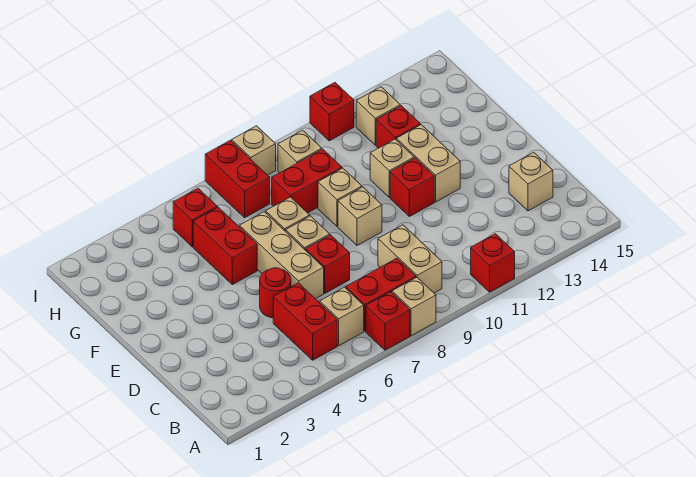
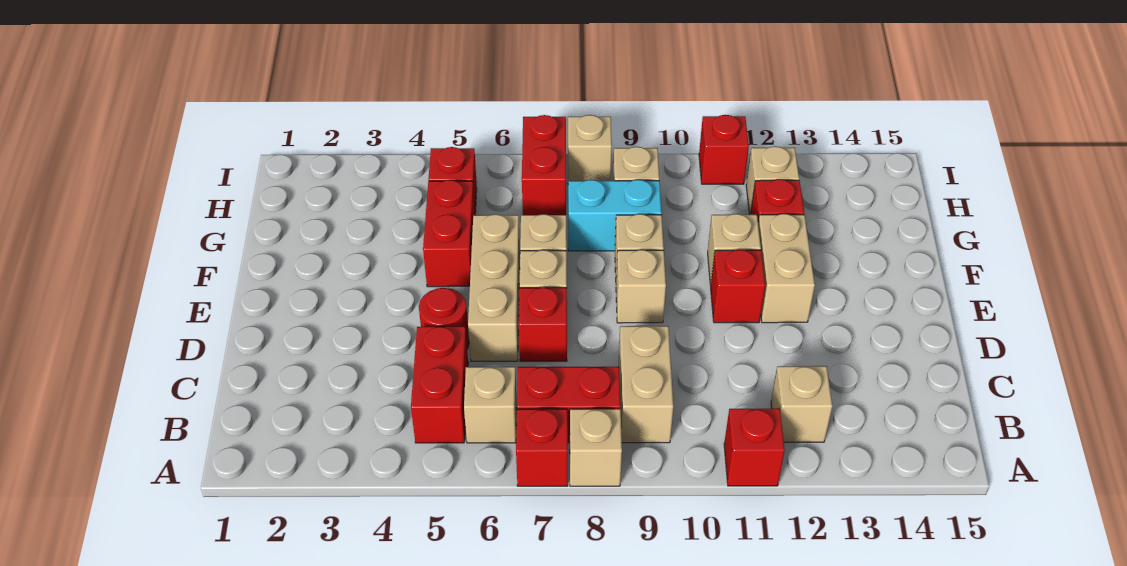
tan 1x1 brick [509,152,553,211] -> tan 1x1 brick moved to [771,366,832,442]
red 1x2 brick [272,149,342,213] -> cyan 1x2 brick [568,180,662,251]

